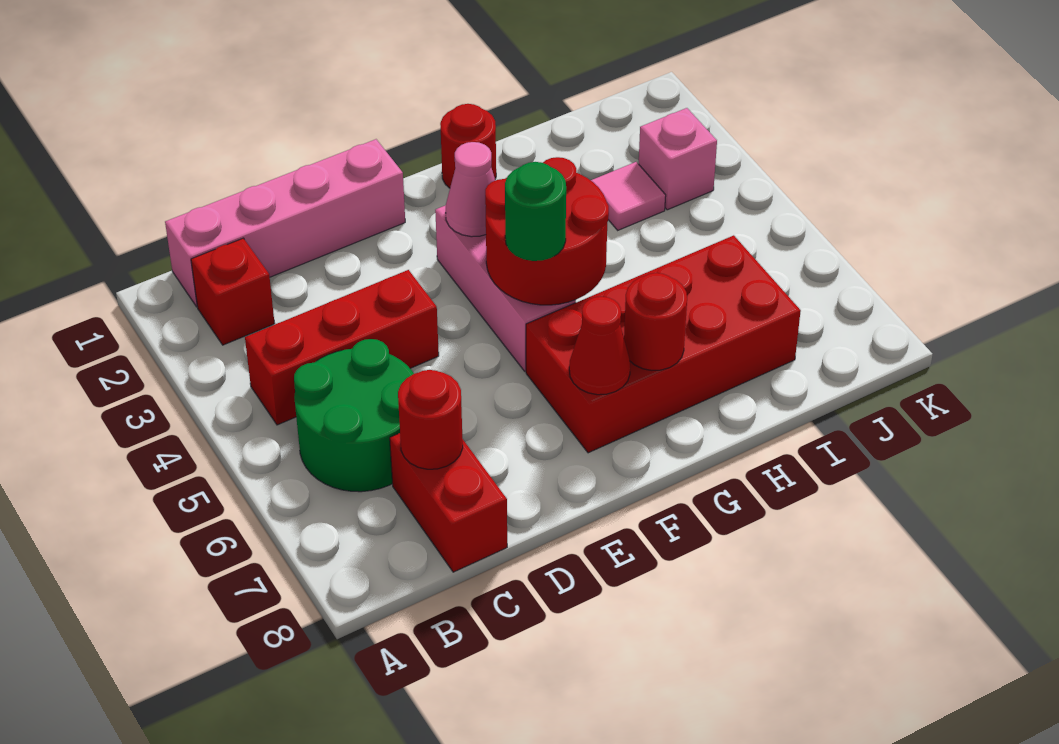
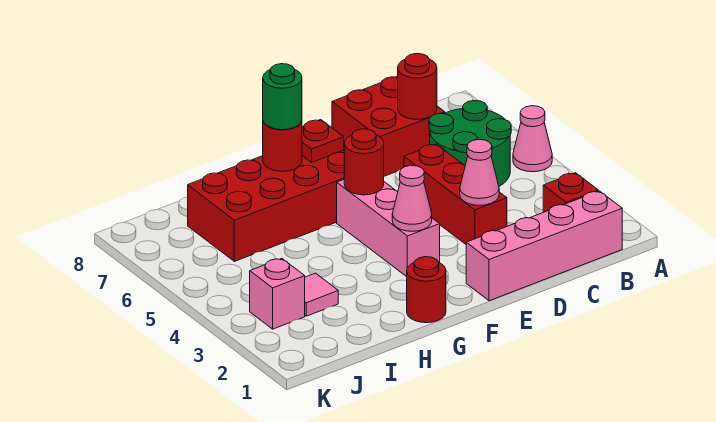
none -> pink 1x1 cone [513,106,552,172]
red 1x3 brick [245,270,439,425] -> red 1x3 brick turned to [404,144,507,244]
red 1x2 brick [390,433,507,572] -> red 2x2 brick [332,76,445,176]
none -> pink 1x1 cone [460,139,499,205]
red 2x2 round brick [485,157,609,305] -> red 1x1 round brick [344,129,384,195]
green 1x1 round brick [505,162,566,261] -> green 1x1 round brick moved to [263,64,302,130]
red 1x1 cone [569,297,630,395] -> red 1x1 plate [302,120,344,162]

